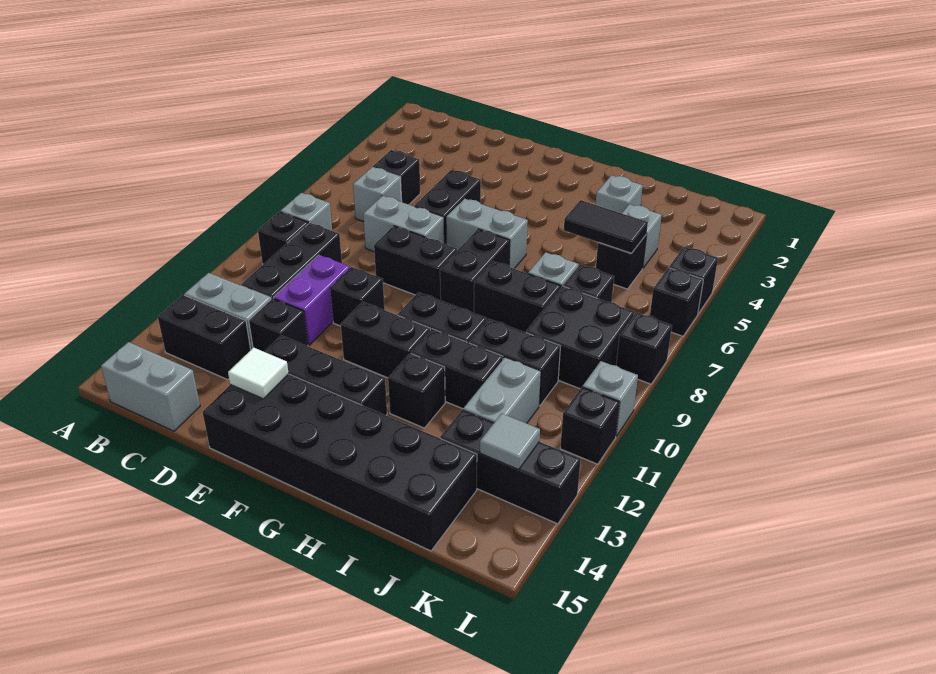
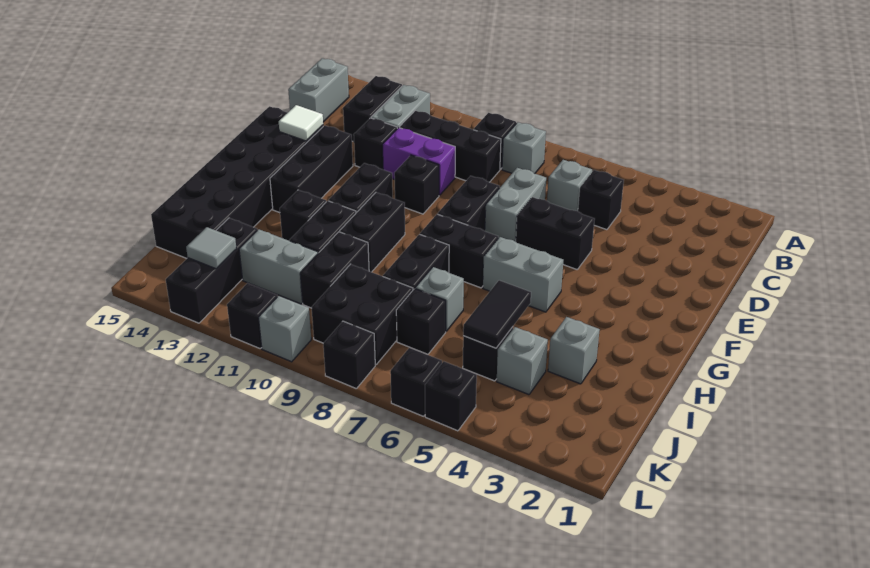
grey 1x2 brick [446,198,528,269] -> grey 1x2 brick turned to [483,237,563,312]

